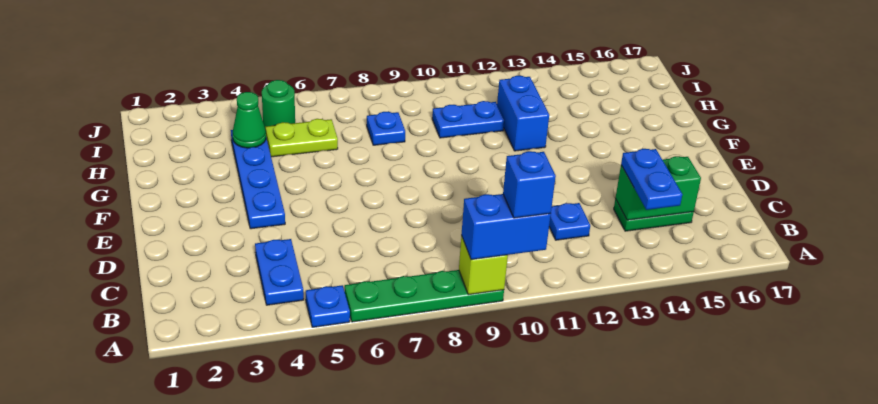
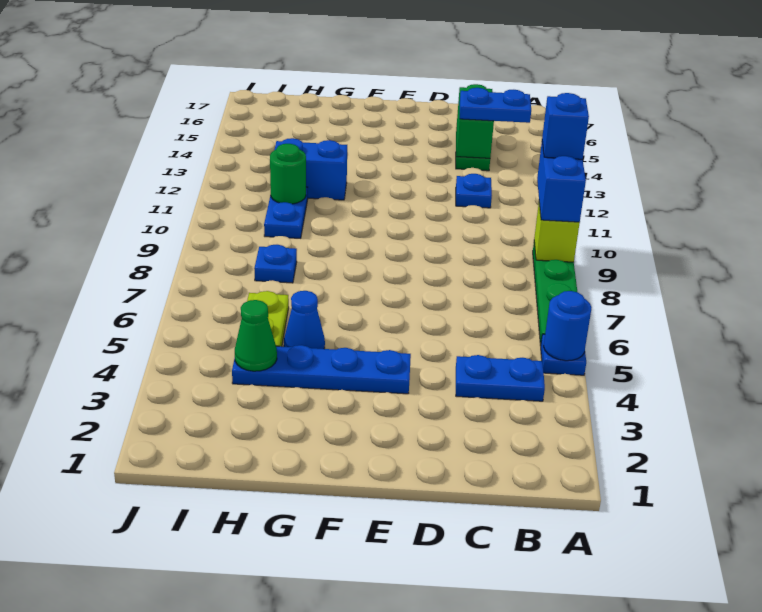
none -> blue 1x1 round brick [544,291,592,361]
none -> blue 1x1 cone [284,291,325,349]
green 1x1 round brick [262,80,295,127] -> green 1x1 round brick moved to [270,144,306,204]

